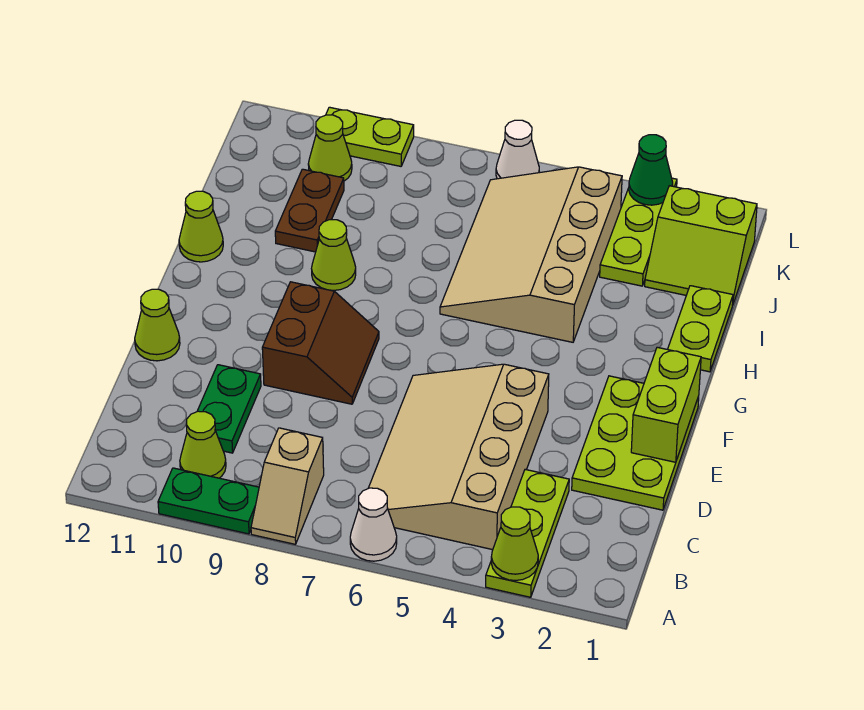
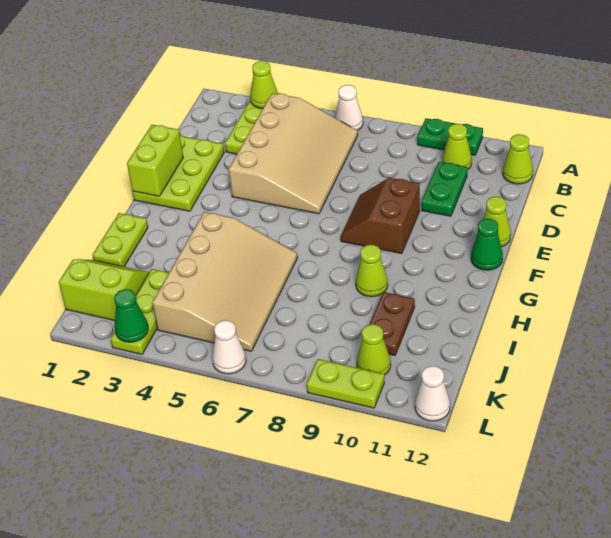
tan 1x2 slope [251,428,324,544] -> none
none -> green 1x1 cone [471,219,503,270]
lime 1x1 cone [179,191,223,262] -> lime 1x1 cone moved to [503,134,533,184]
none -> white 1x1 cone [415,366,450,421]

